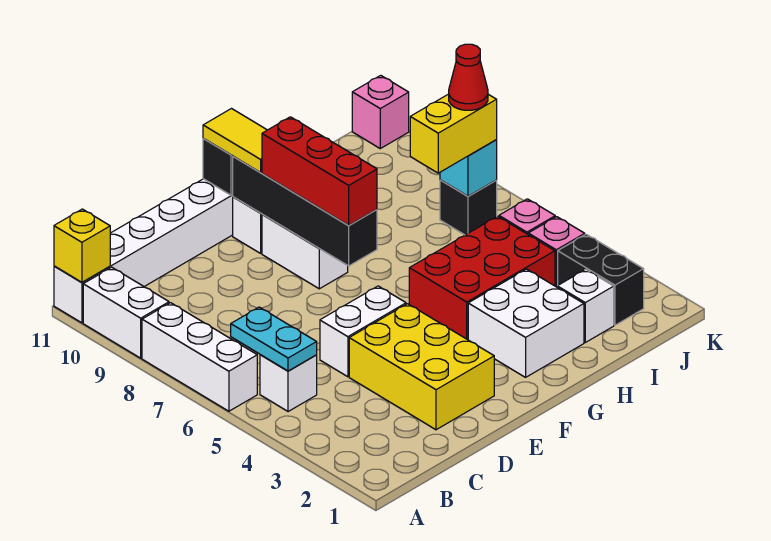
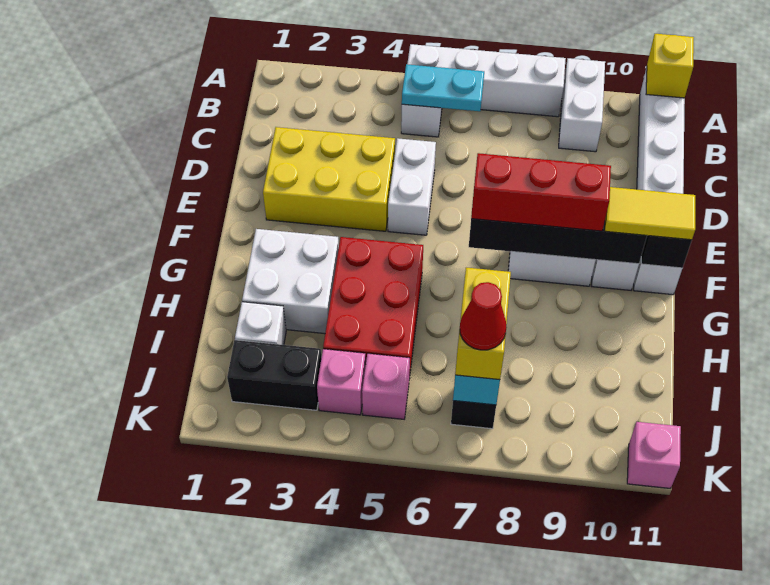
white 1x3 brick [142,303,257,411] -> white 1x4 brick [407,44,566,117]
white 1x2 brick [83,267,169,358] -> white 1x2 brick turned to [559,58,605,152]

